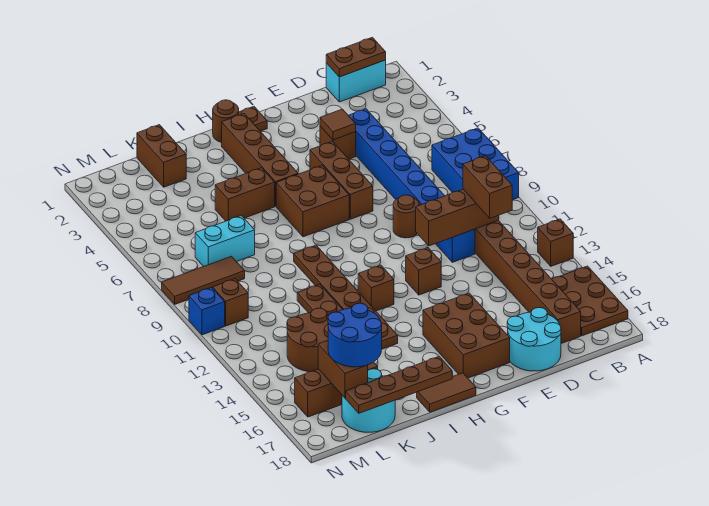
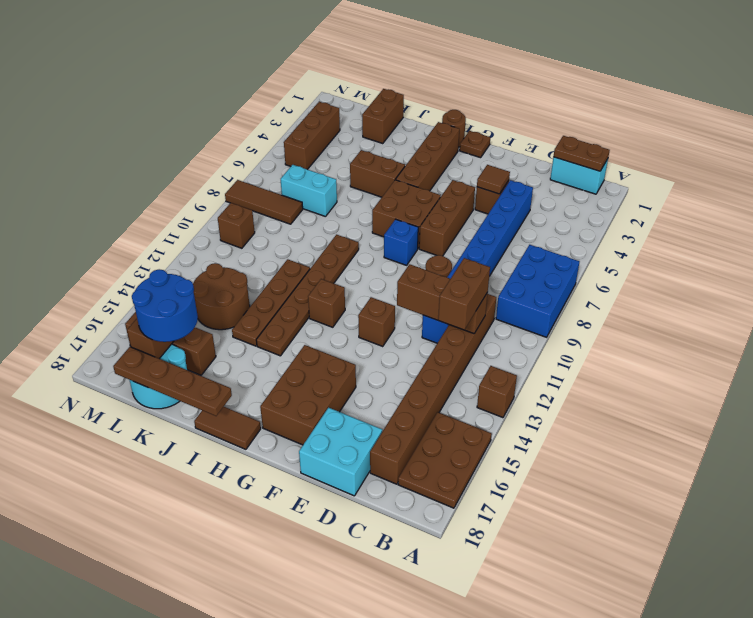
cyan 2x2 round brick [507,308,561,371] -> cyan 2x2 brick [299,408,382,496]
none -> brown 1x3 brick [284,102,340,169]
blue 1x1 brick [189,287,225,335] -> blue 1x1 brick moved to [384,219,418,265]

